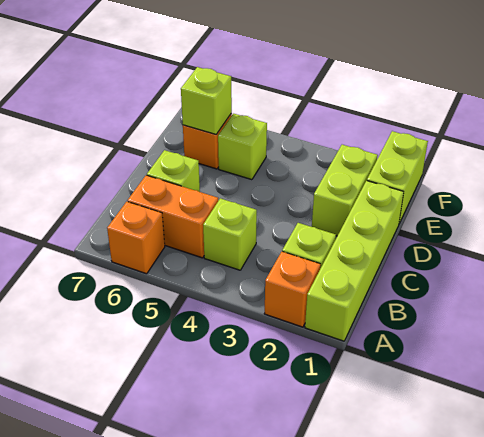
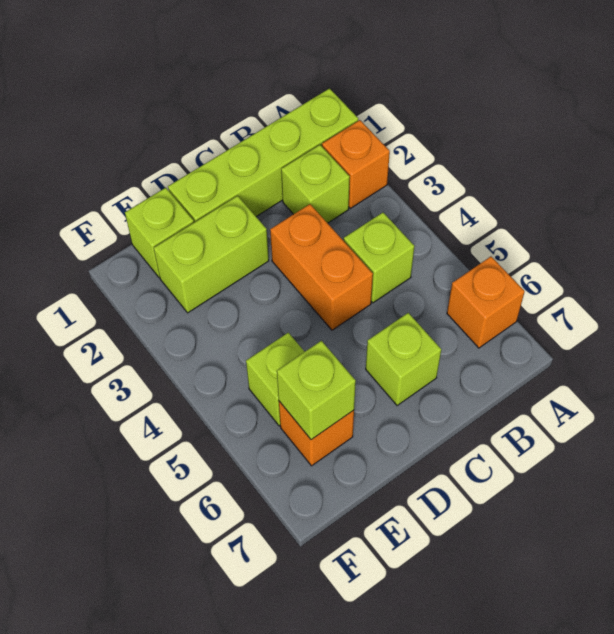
orange 1x2 brick [128,175,218,258] -> orange 1x2 brick moved to [270,204,373,330]
lime 1x2 brick [367,131,428,223] -> lime 1x1 brick [125,188,194,277]

